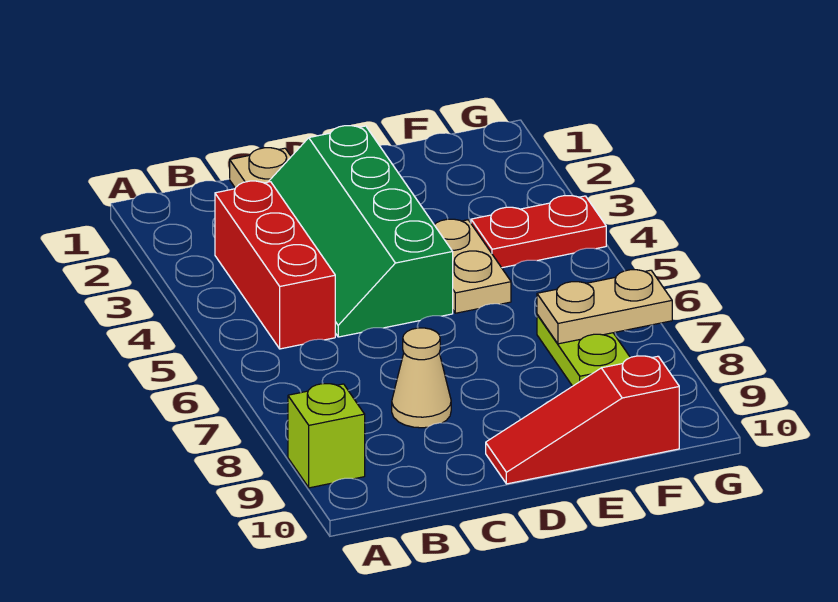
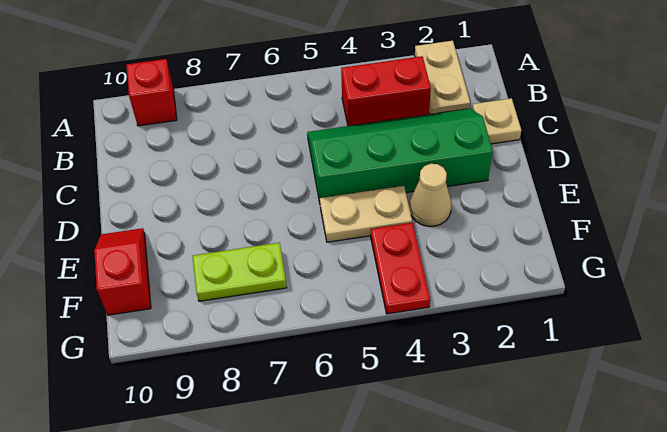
lime 1x1 brick [288,384,365,488] -> red 1x1 brick [126,59,177,126]
red 1x3 brick [215,181,335,349] -> red 1x2 brick [341,56,431,126]
tan 1x1 cone [392,328,451,428] -> tan 1x1 cone moved to [410,164,451,226]
red 1x3 slope [486,356,679,484] -> red 1x2 slope [94,228,151,315]
tan 1x2 plate [537,270,672,344] -> tan 1x2 plate moved to [415,41,470,114]

